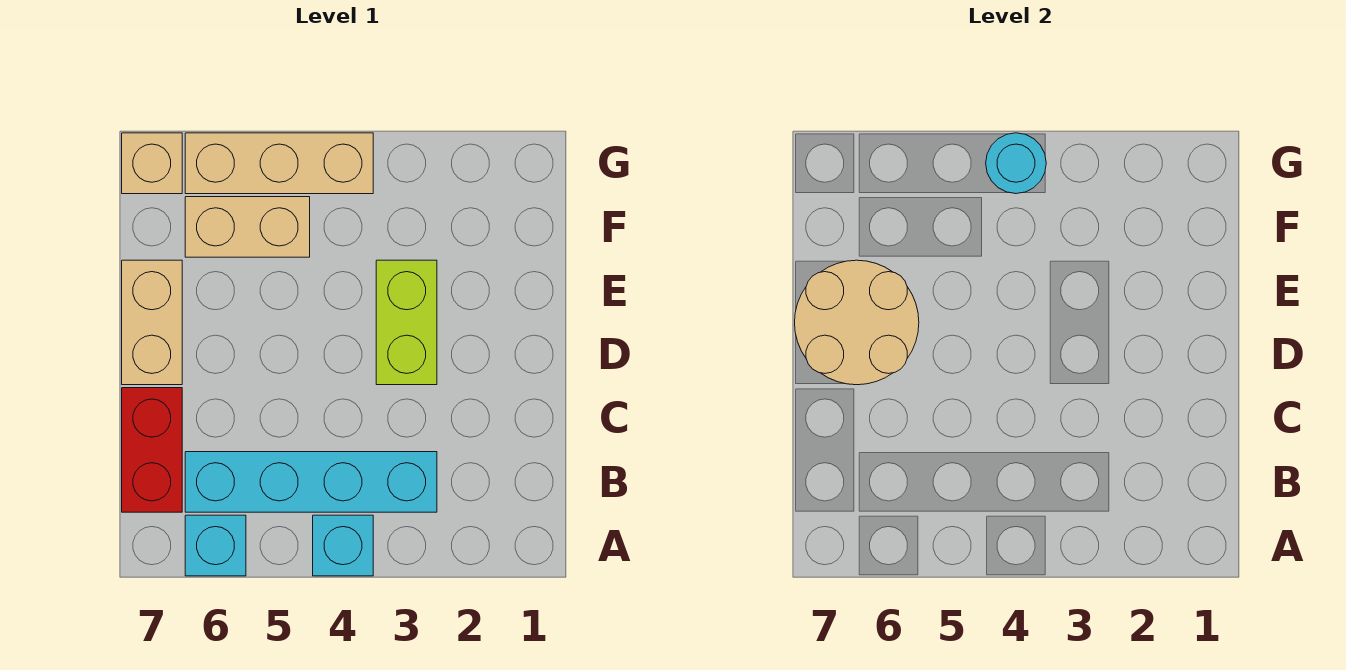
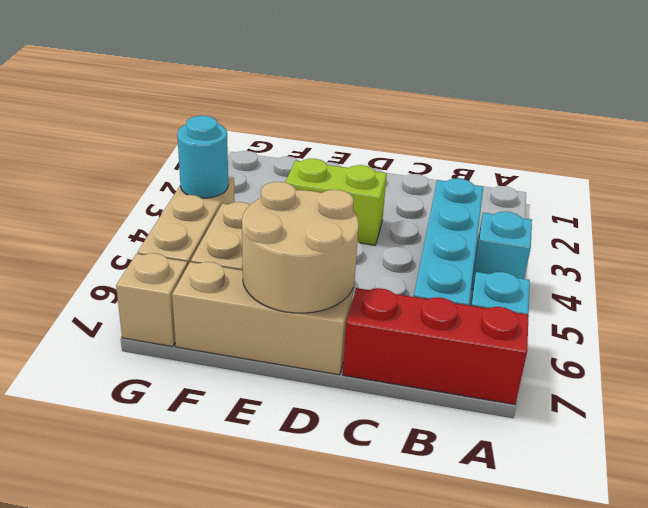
red 1x2 brick [122,388,182,512] -> red 1x3 brick [343,288,529,405]
tan 1x2 brick [122,260,182,385] -> tan 1x3 brick [172,262,353,375]

